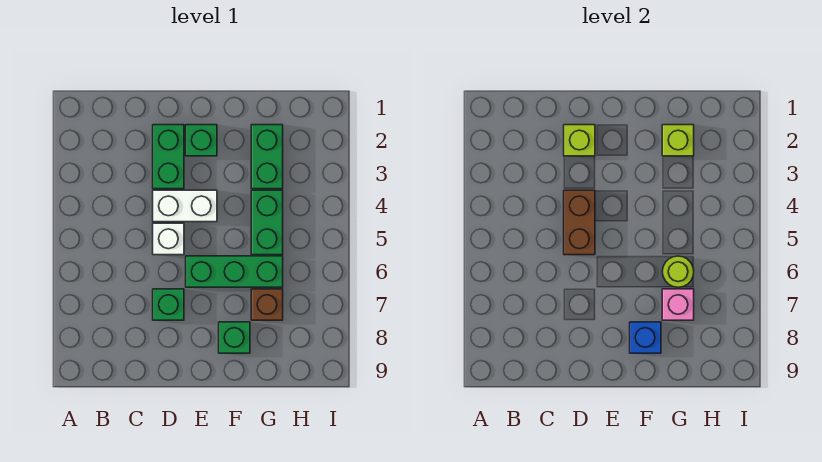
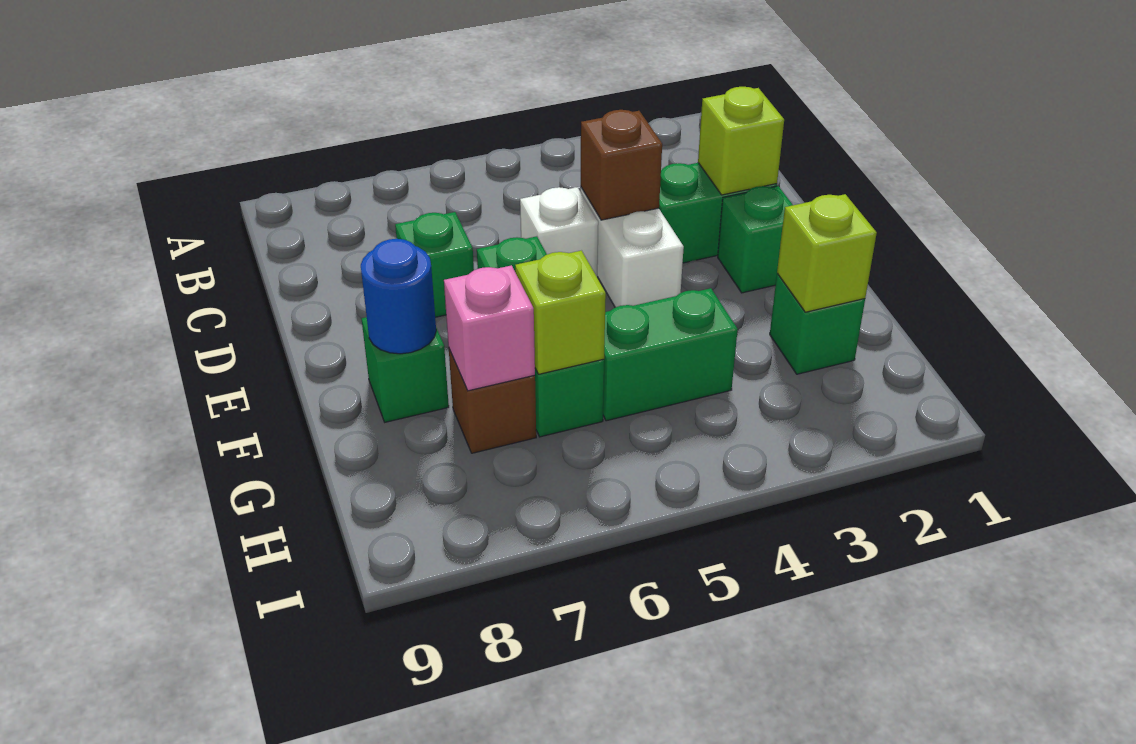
brown 1x2 brick [564,190,595,255] -> brown 1x1 brick [581,110,662,220]
blue 1x1 brick [630,322,661,353] -> blue 1x1 round brick [361,239,436,354]
green 1x2 brick [251,125,283,189] -> green 1x1 brick [770,274,865,374]
lime 1x1 round brick [663,256,694,287] -> lime 1x1 brick [515,251,606,374]

